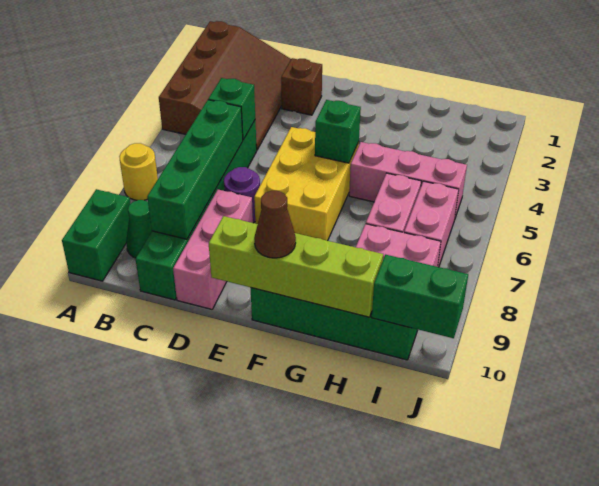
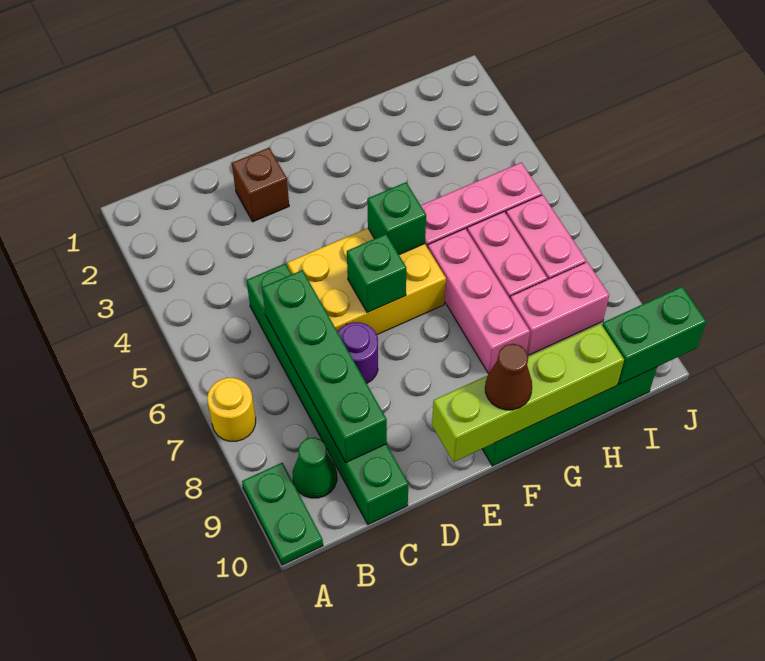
brown 3x4 slope [159,21,291,150] -> none
green 1x2 brick [62,189,131,281] -> green 1x2 plate [242,463,323,565]
green 1x1 brick [208,78,255,140] -> green 1x1 brick moved to [347,234,406,313]
pink 1x3 brick [173,190,253,309] -> pink 1x3 brick moved to [428,229,530,374]
yellow 2x3 brick [254,127,359,241] -> yellow 2x3 brick turned to [287,228,446,335]

